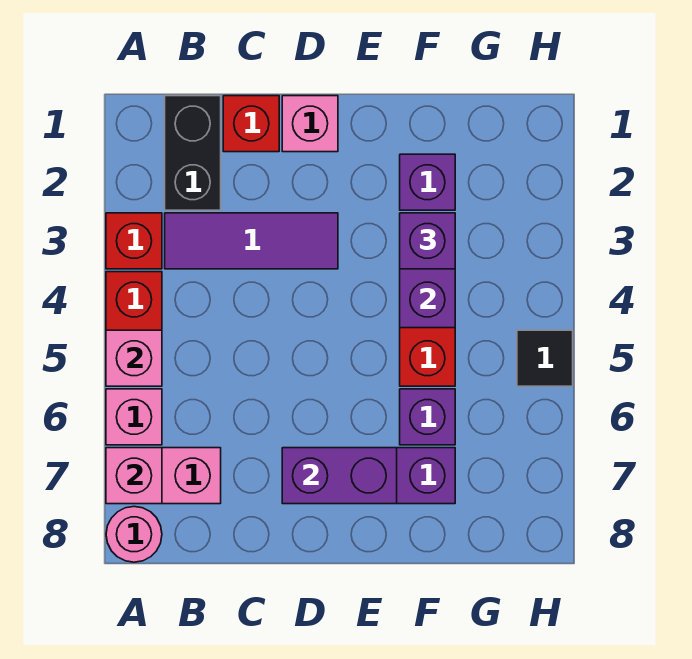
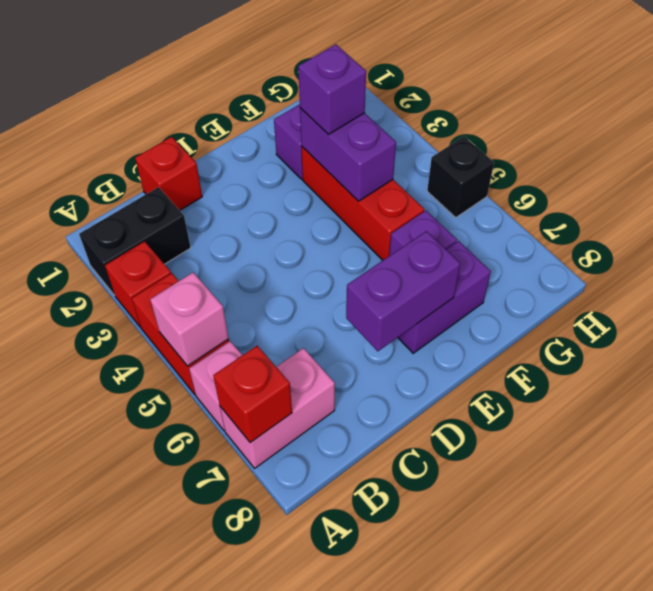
pink 1x1 brick [106,448,162,504] -> red 1x1 brick [213,346,292,443]
pink 1x1 round brick [106,507,162,562] -> none
black 1x2 brick [165,96,221,210] -> black 1x2 brick turned to [79,187,191,295]
purple 1x3 tile [165,213,338,269] -> none
pink 1x1 brick [282,96,338,152] -> none
black 1x1 tile [517,330,573,386] -> black 1x1 brick [427,137,494,218]

